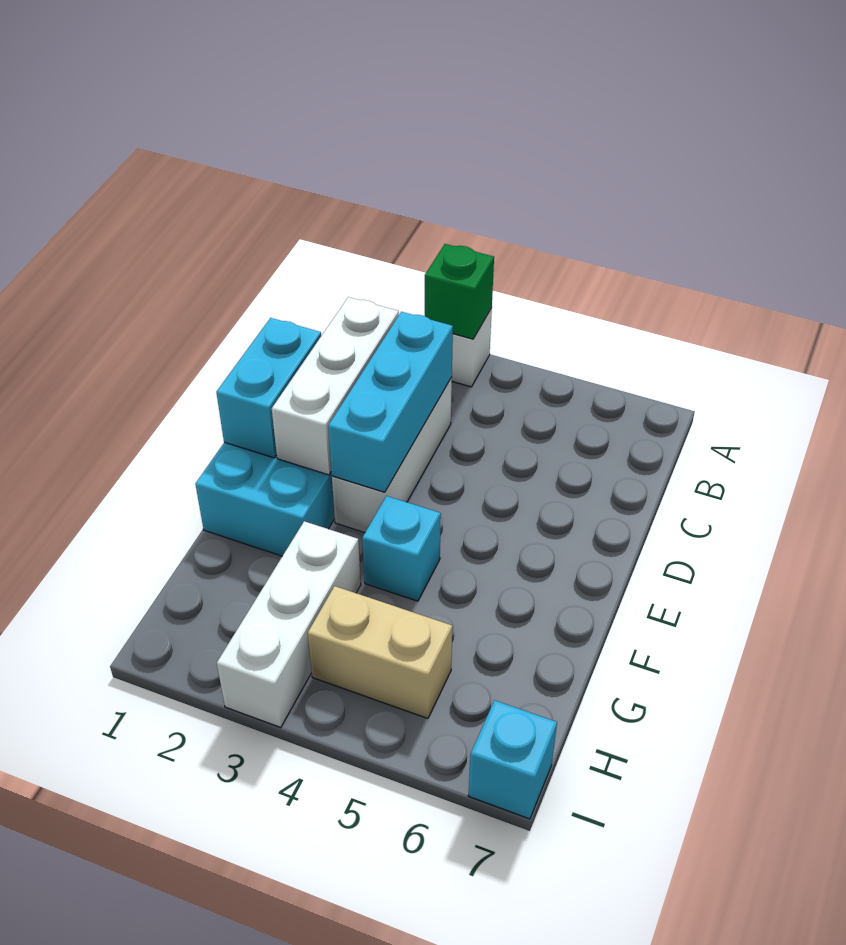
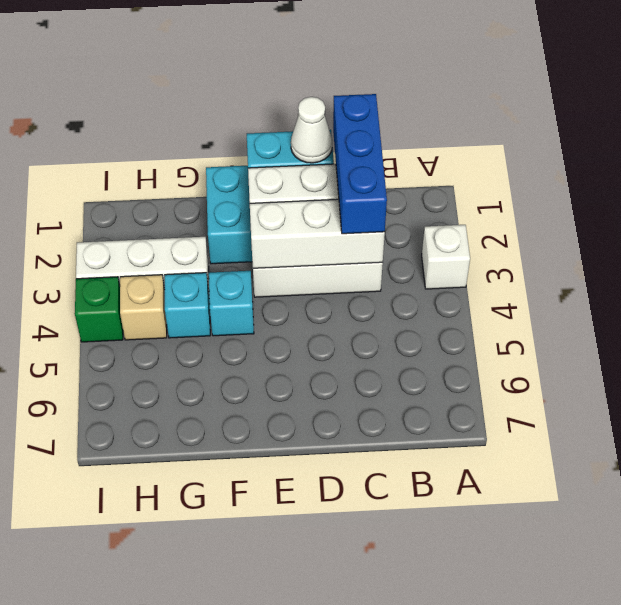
green 1x1 brick [425,244,494,339] -> green 1x1 brick moved to [75,277,123,342]
none -> blue 1x3 brick [333,94,387,234]
cyan 1x3 brick [328,312,453,492] -> white 1x3 brick [250,199,385,268]
none -> white 1x1 cone [291,97,332,163]
tan 1x2 brick [308,586,452,718] -> tan 1x1 brick [120,275,167,340]
cyan 1x1 brick [469,700,557,819] -> cyan 1x1 brick moved to [165,273,210,338]

